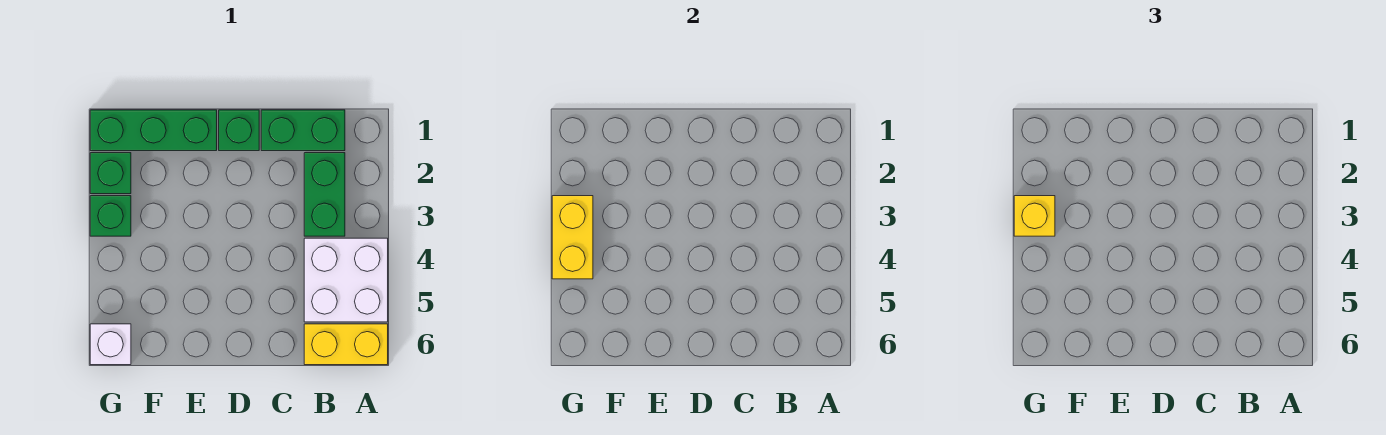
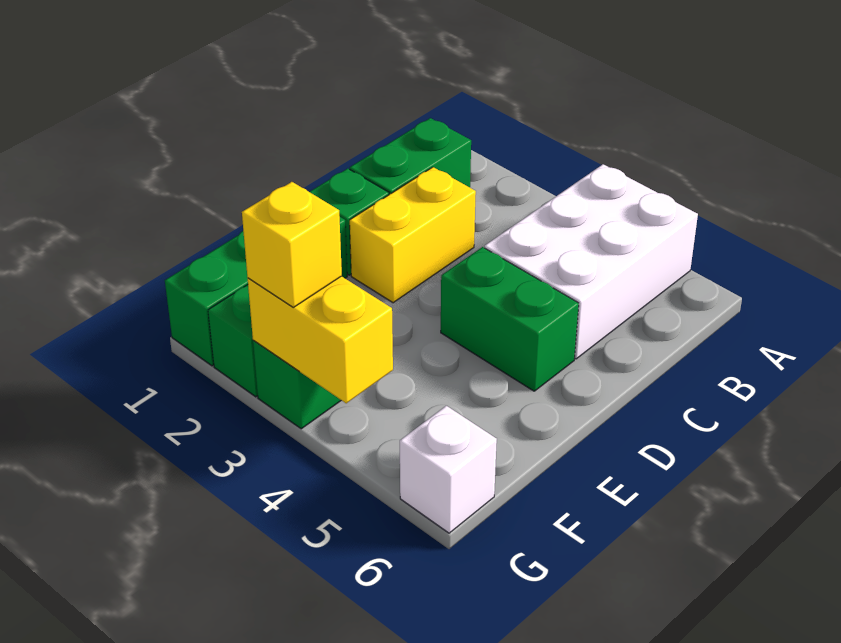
white 2x2 brick [304,238,388,322] -> white 2x3 brick [485,164,698,359]
yellow 1x2 brick [304,324,388,365] -> yellow 1x2 brick moved to [350,167,476,303]
green 1x2 brick [304,153,345,236] -> green 1x2 brick moved to [441,247,579,391]

